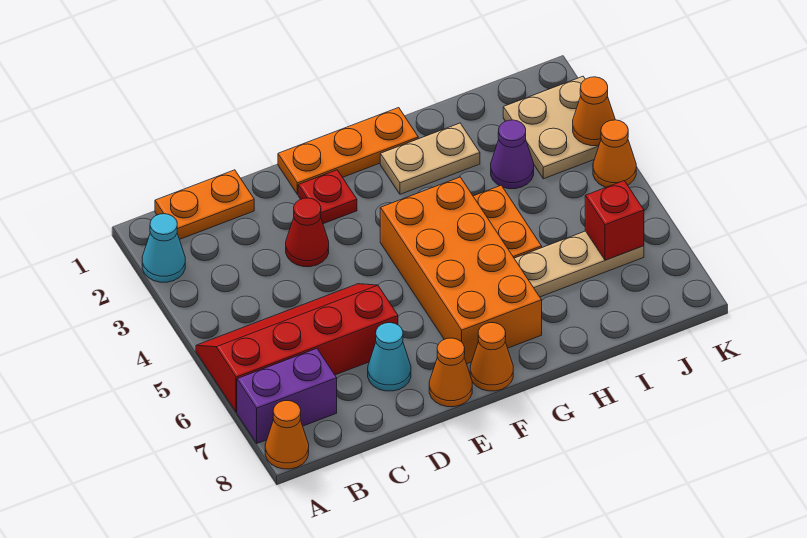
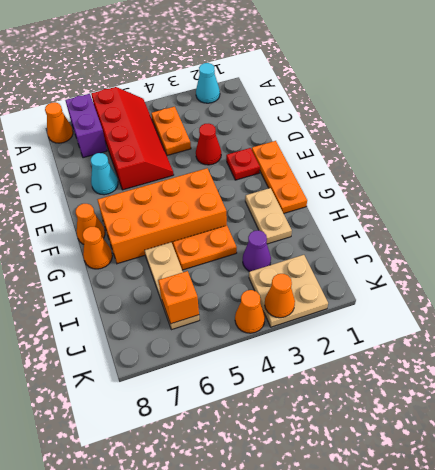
orange 1x2 plate [155,170,254,239] -> orange 1x2 plate moved to [151,107,191,155]
orange 1x1 cone [429,338,472,407] -> orange 1x1 cone moved to [83,227,112,269]
red 1x1 brick [585,181,644,260] -> orange 1x1 brick [158,271,199,324]

